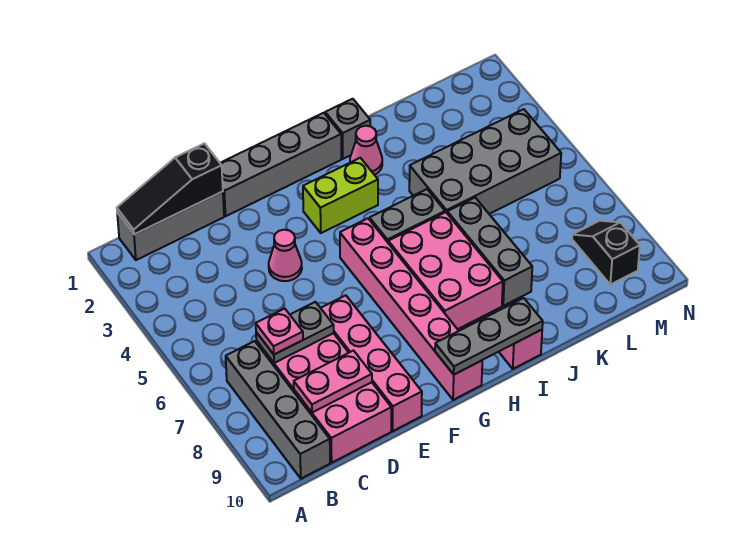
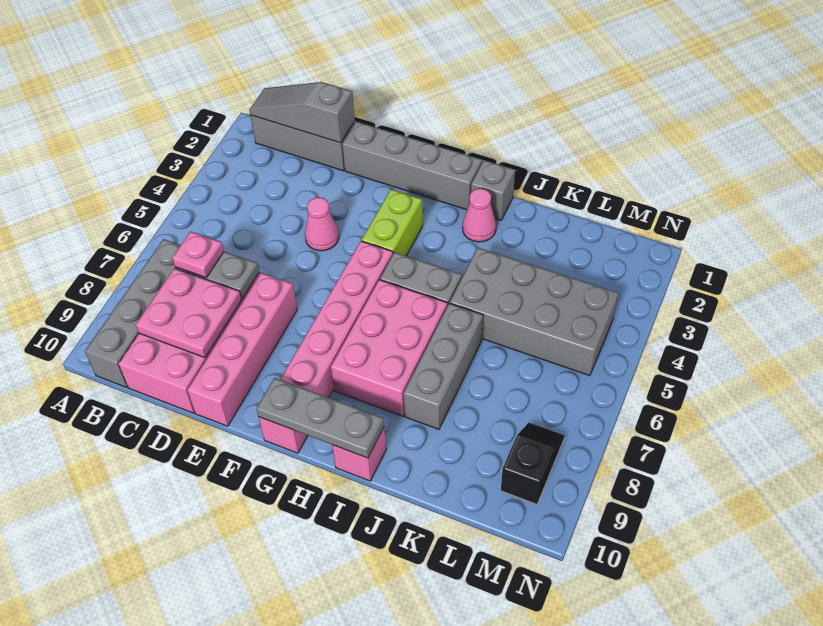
black 1x3 slope [117,143,223,234] -> grey 1x3 slope [249,82,355,143]
pink 1x2 plate [294,351,372,413] -> pink 2x2 plate [136,268,241,358]
lime 1x2 brick [303,158,378,233] -> lime 1x2 brick turned to [362,189,423,256]

